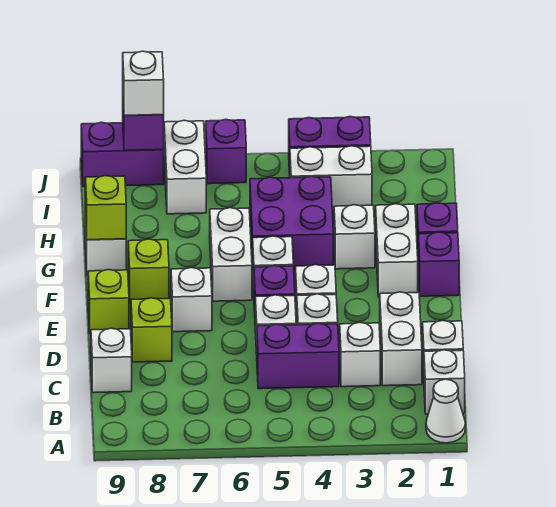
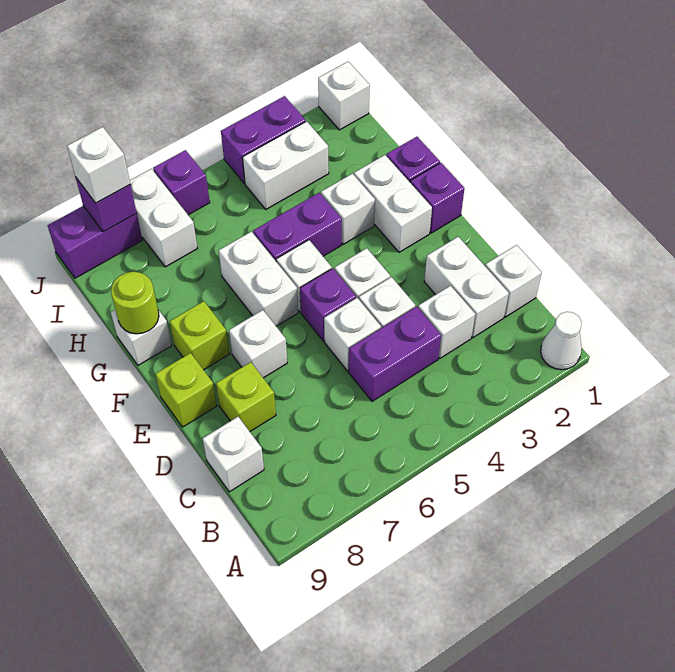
white 1x1 brick [424,350,465,414] -> white 1x1 brick moved to [318,62,370,130]
purple 2x2 brick [250,176,333,270] -> purple 1x2 brick [253,193,342,261]
lime 1x1 brick [85,176,126,240] -> lime 1x1 round brick [111,272,159,334]

